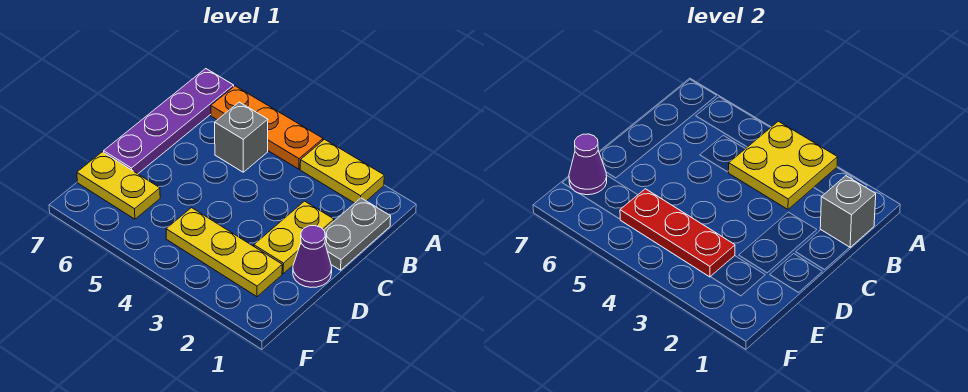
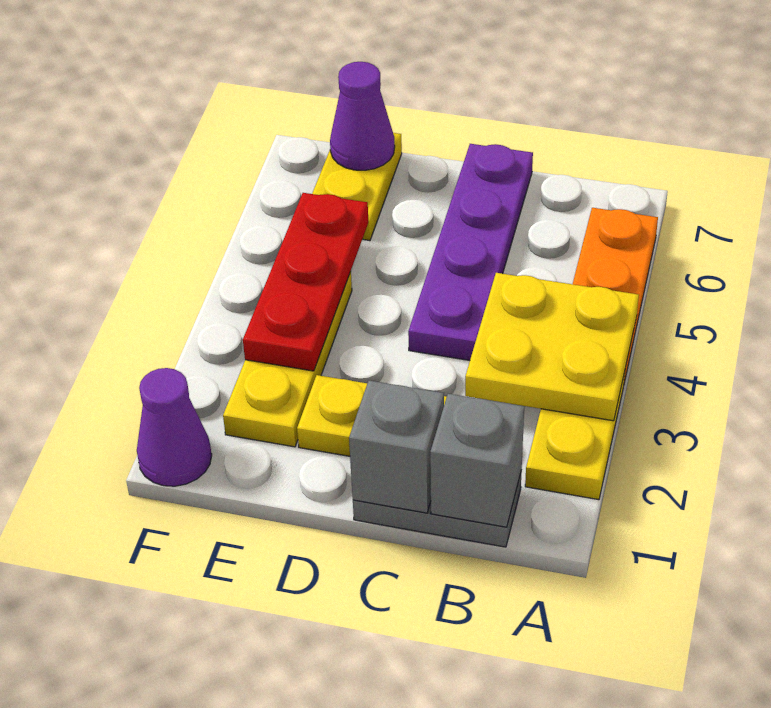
purple 1x4 plate [104,69,234,174] -> purple 1x4 plate turned to [408,144,533,360]
grey 1x1 brick [215,102,268,172] -> grey 1x1 brick moved to [349,381,444,513]
purple 1x1 cone [293,226,332,287] -> purple 1x1 cone moved to [137,368,212,486]

